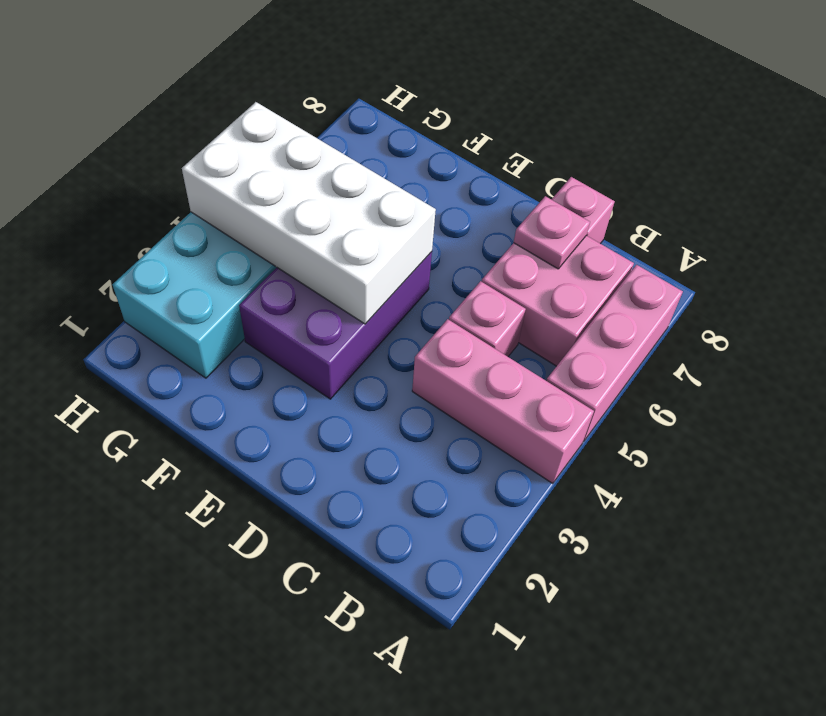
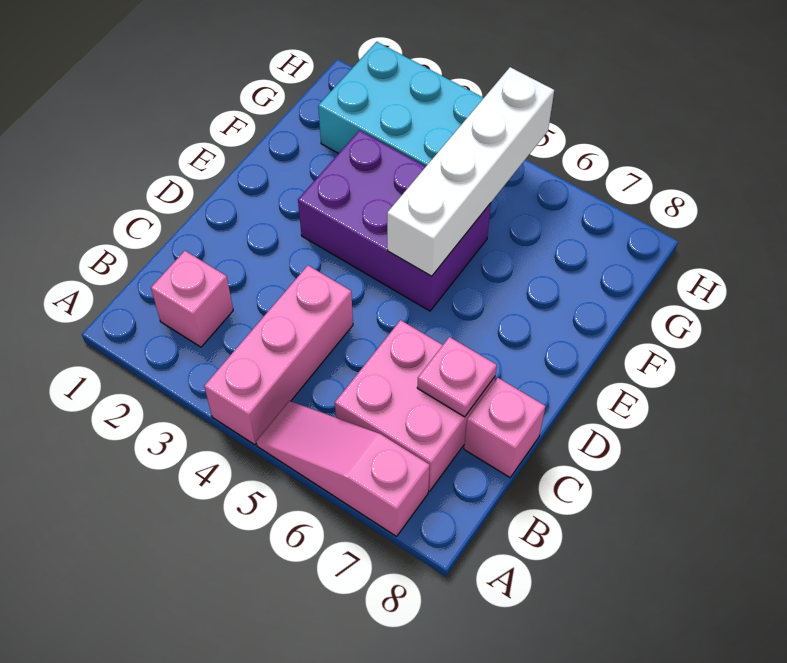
pink 1x3 brick [546,265,683,441] -> pink 1x3 slope [256,401,430,536]
pink 1x1 brick [449,281,526,357] -> pink 1x1 brick moved to [151,251,233,347]
white 2x4 brick [182,102,436,324] -> white 1x4 brick [387,67,554,276]

